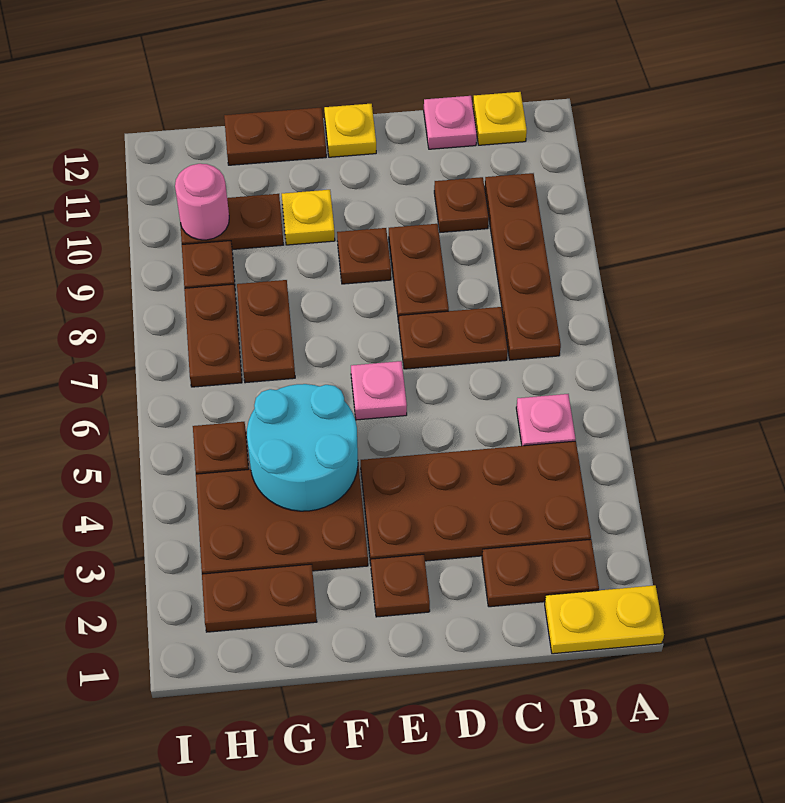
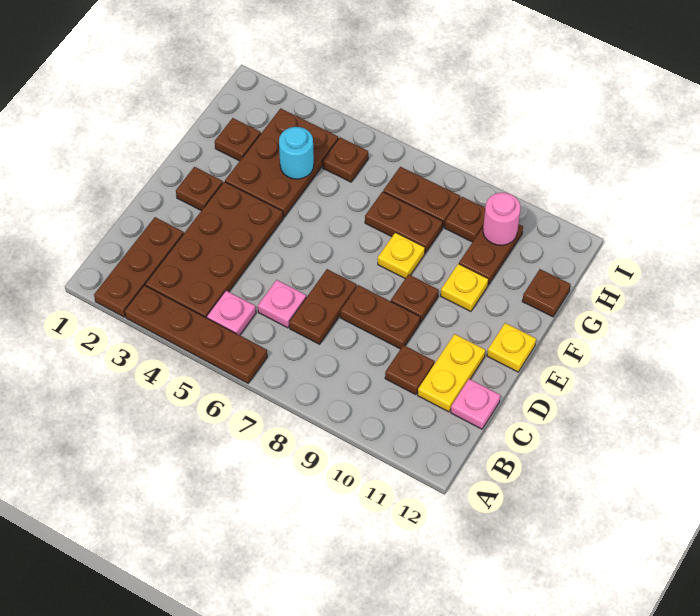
yellow 1x2 plate [545,585,664,654] -> yellow 1x2 plate moved to [418,334,485,412]
brown 1x2 plate [482,539,599,607] -> brown 1x3 plate [94,217,184,317]
brown 1x4 plate [485,173,561,360] -> brown 1x4 plate moved to [124,285,267,383]
yellow 1x1 plate [473,92,527,145] -> yellow 1x1 plate moved to [378,232,425,278]
pink 1x1 plate [351,361,407,420] -> pink 1x1 plate moved to [258,280,306,328]
cyan 2x2 round brick [247,384,358,511] -> cyan 1x1 round brick [279,127,314,179]
brown 1x2 plate [224,107,326,165] -> brown 1x1 plate [522,269,571,317]
brown 1x2 plate [202,564,317,632] -> brown 1x1 plate [215,118,261,161]

